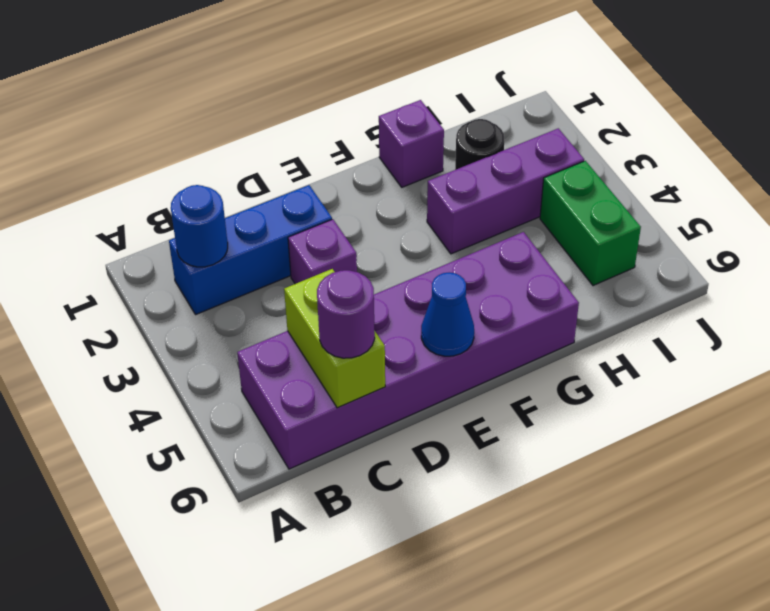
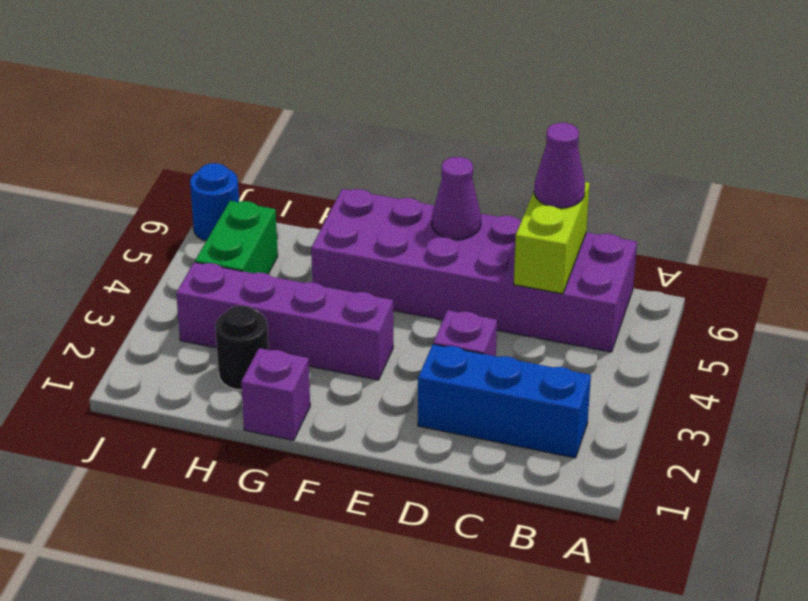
blue 1x1 round brick [171,185,228,267] -> blue 1x1 round brick moved to [190,163,239,241]
purple 1x1 round brick [317,270,375,358] -> purple 1x1 cone [534,123,585,208]
blue 1x1 cone [421,272,474,356] -> purple 1x1 cone [432,157,481,239]
purple 1x3 brick [427,128,584,254] -> purple 1x4 brick [176,262,393,380]

